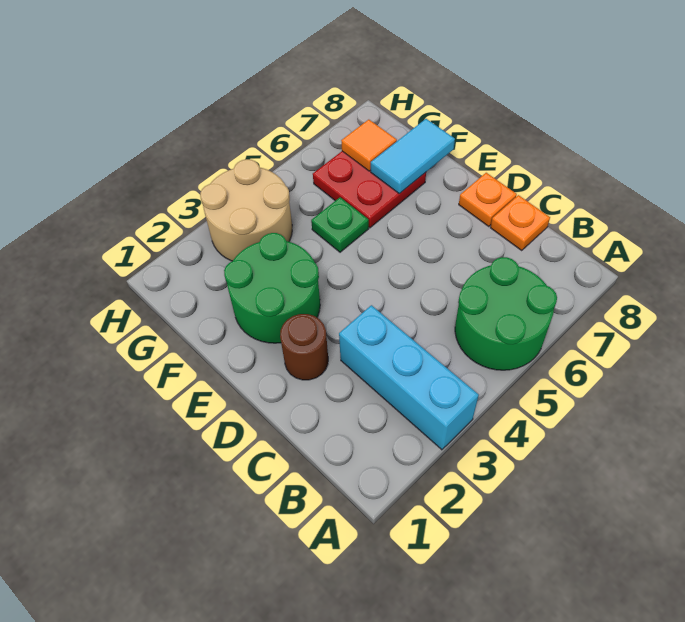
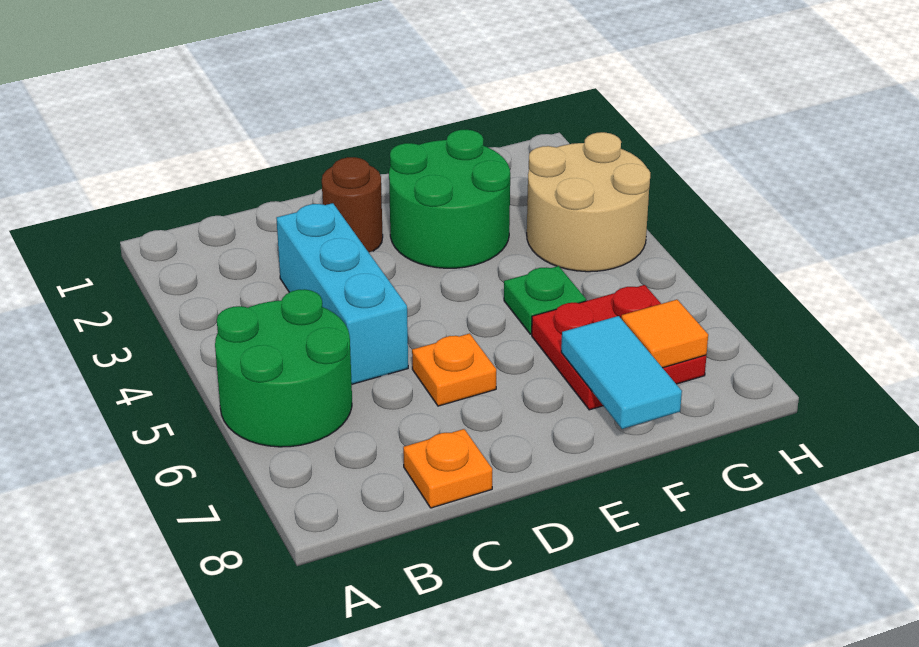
cyan 1x3 brick [339,305,479,450] -> cyan 1x3 brick turned to [276,203,408,384]
orange 1x1 plate [459,173,517,227] -> orange 1x1 plate moved to [412,333,496,406]

